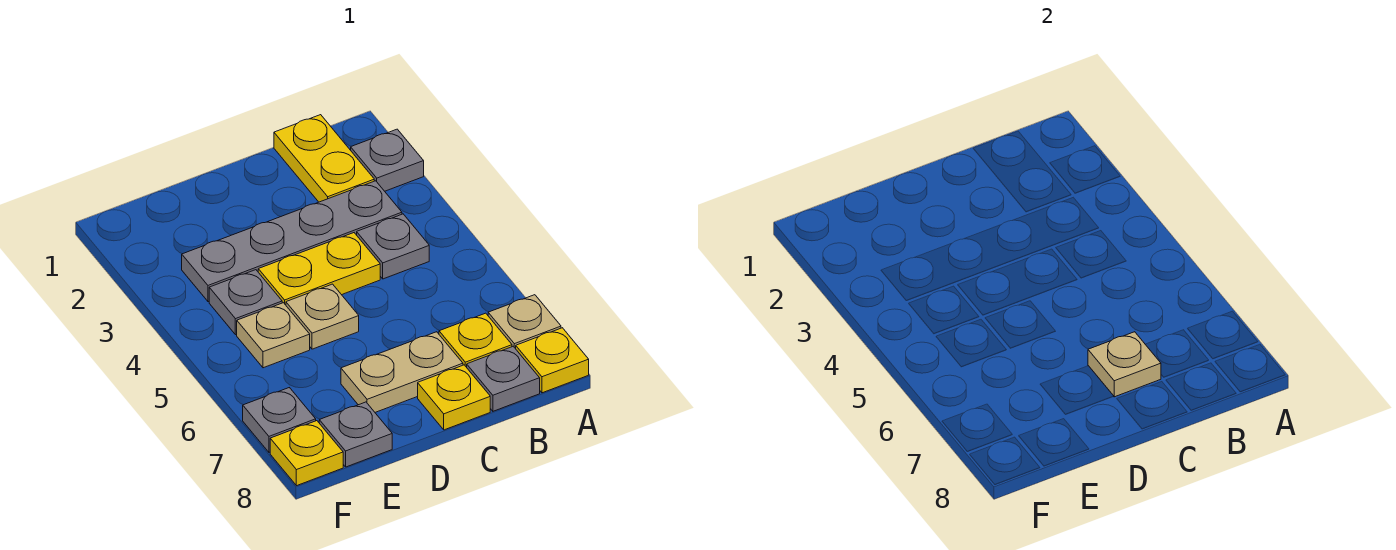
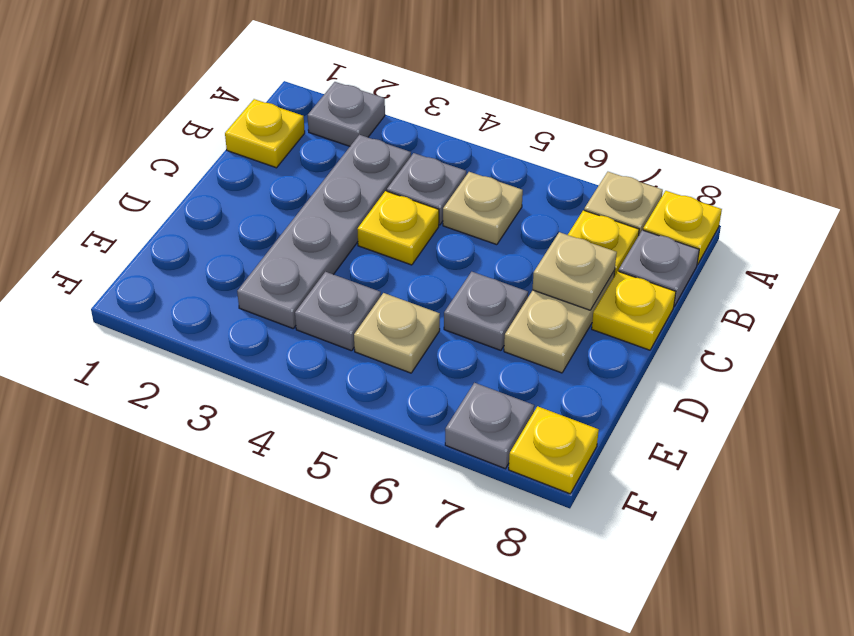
yellow 1x2 plate [274,115,374,202] -> yellow 1x1 plate [225,99,305,168]
yellow 1x2 plate [258,233,380,305] -> yellow 1x1 plate [357,191,439,265]
tan 1x1 plate [286,284,359,349] -> tan 1x1 plate moved to [443,172,523,245]
grey 1x1 plate [319,402,392,467] -> grey 1x1 plate moved to [444,272,528,350]

